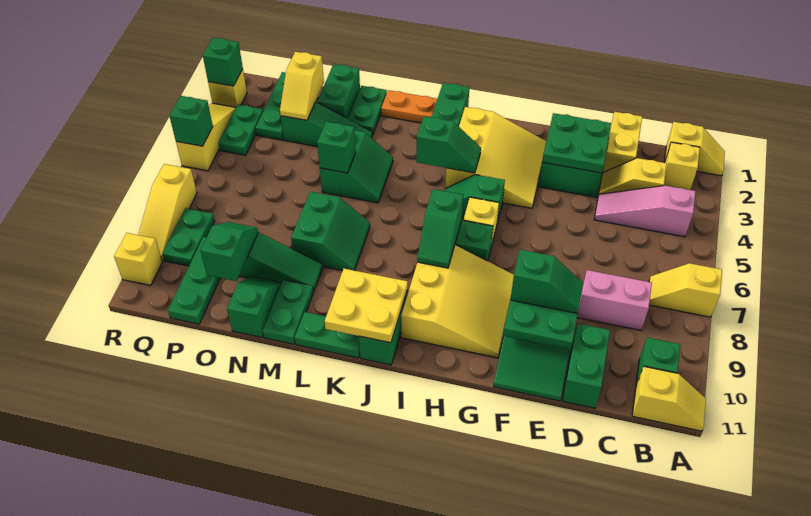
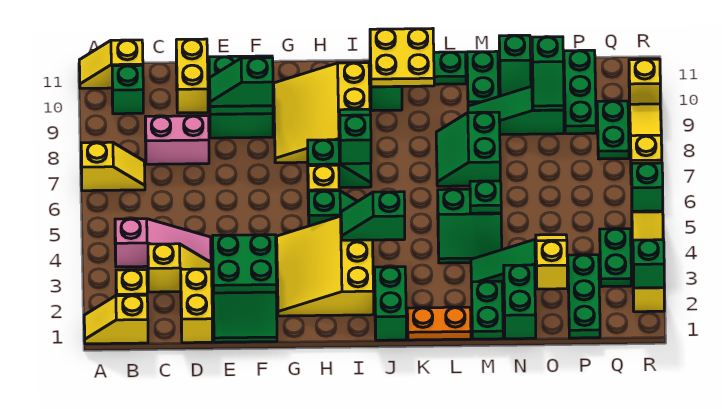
green 1x2 brick [562,323,610,408] -> yellow 1x2 brick [176,39,208,113]
green 2x2 slope [320,130,393,203] -> green 2x2 slope turned to [438,189,502,263]
green 1x1 brick [317,122,356,173] -> green 1x1 plate [470,181,501,213]

